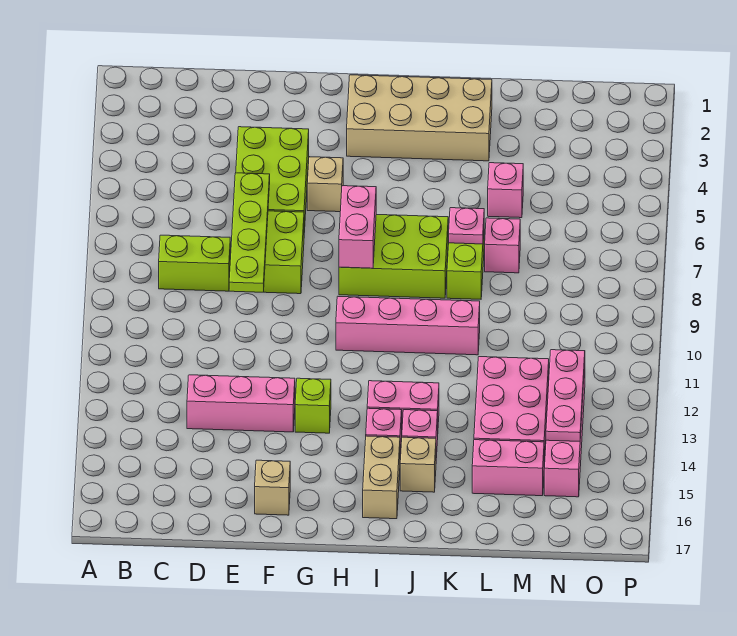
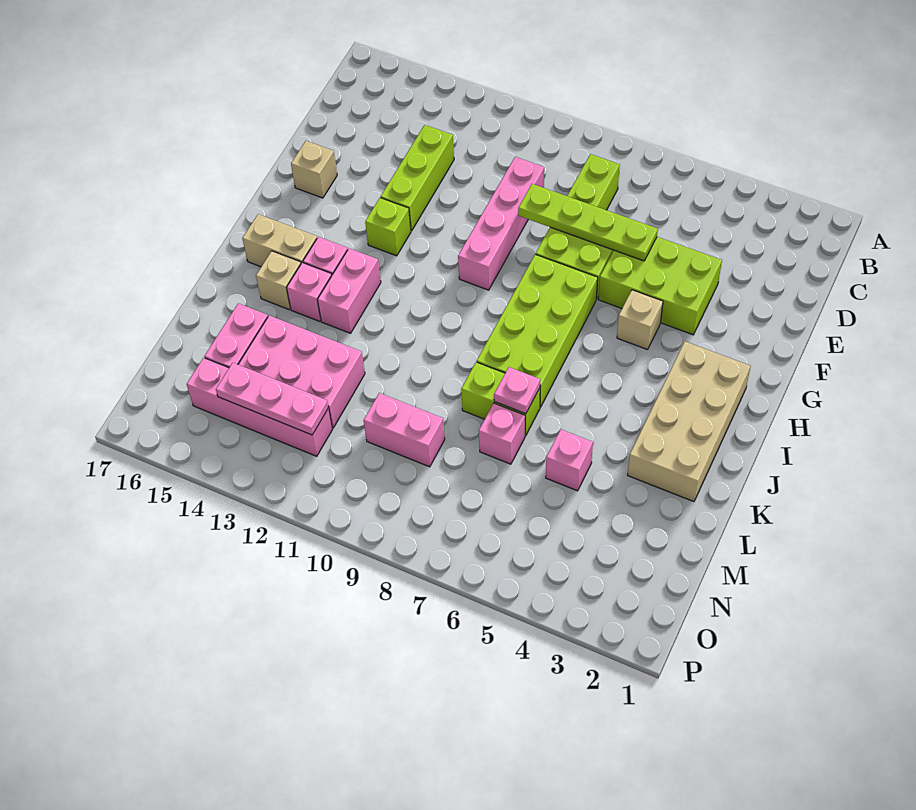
pink 1x3 brick [187,375,295,432] -> lime 1x3 brick [381,125,454,231]
lime 2x3 brick [339,214,448,298] -> lime 2x4 brick [477,254,598,407]
pink 1x2 brick [339,186,376,268] -> pink 1x2 brick moved to [364,393,445,467]
pink 1x4 brick [336,297,480,355] -> pink 1x4 brick moved to [458,157,544,290]

